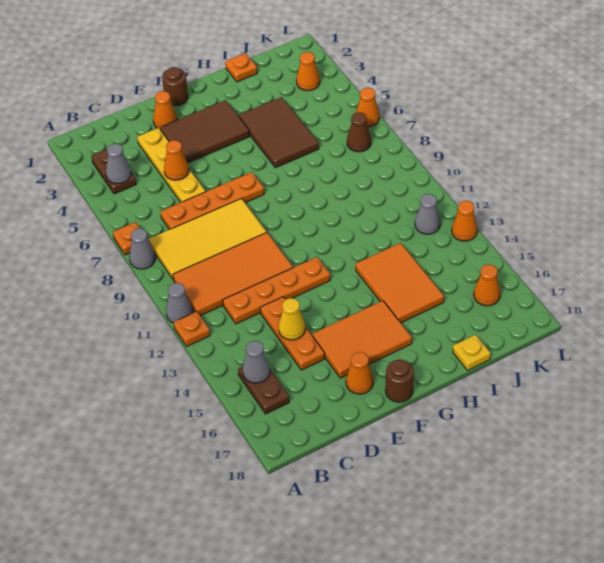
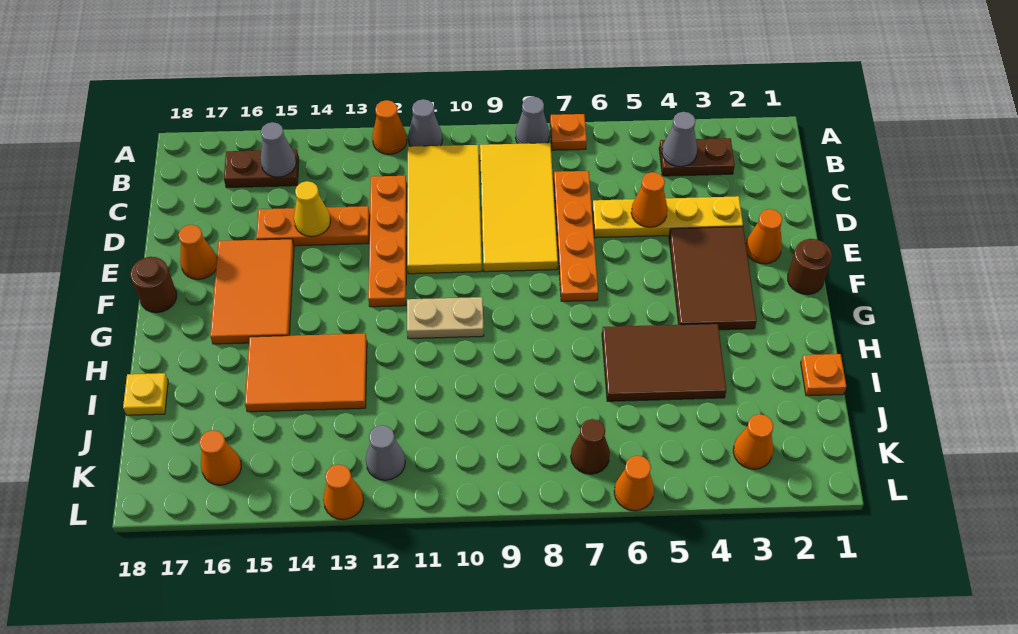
orange 1x1 plate [174,312,210,347] -> orange 1x1 cone [372,100,407,154]
orange 2x4 tile [173,233,293,316] -> yellow 2x4 tile [407,145,482,274]
none -> tan 1x2 plate [407,297,484,339]

